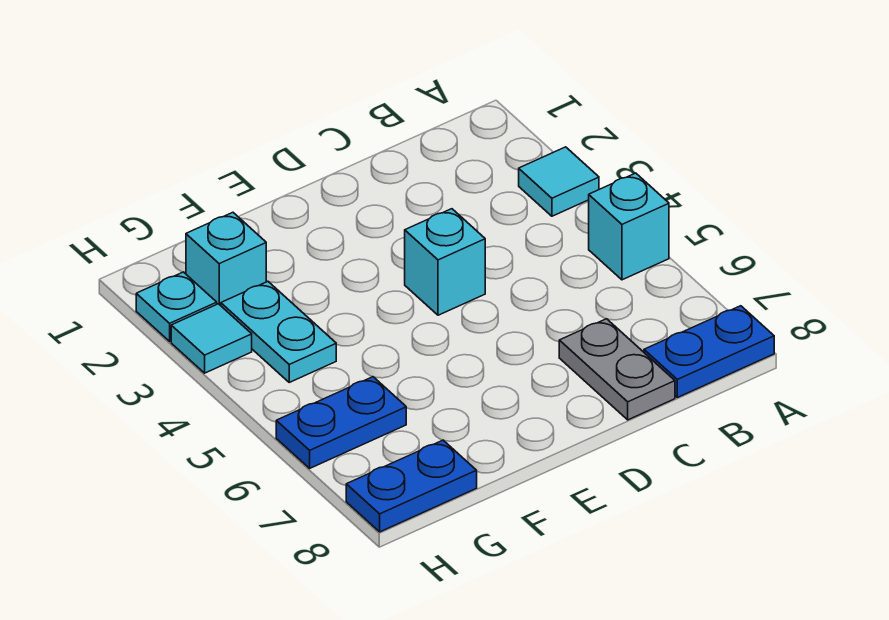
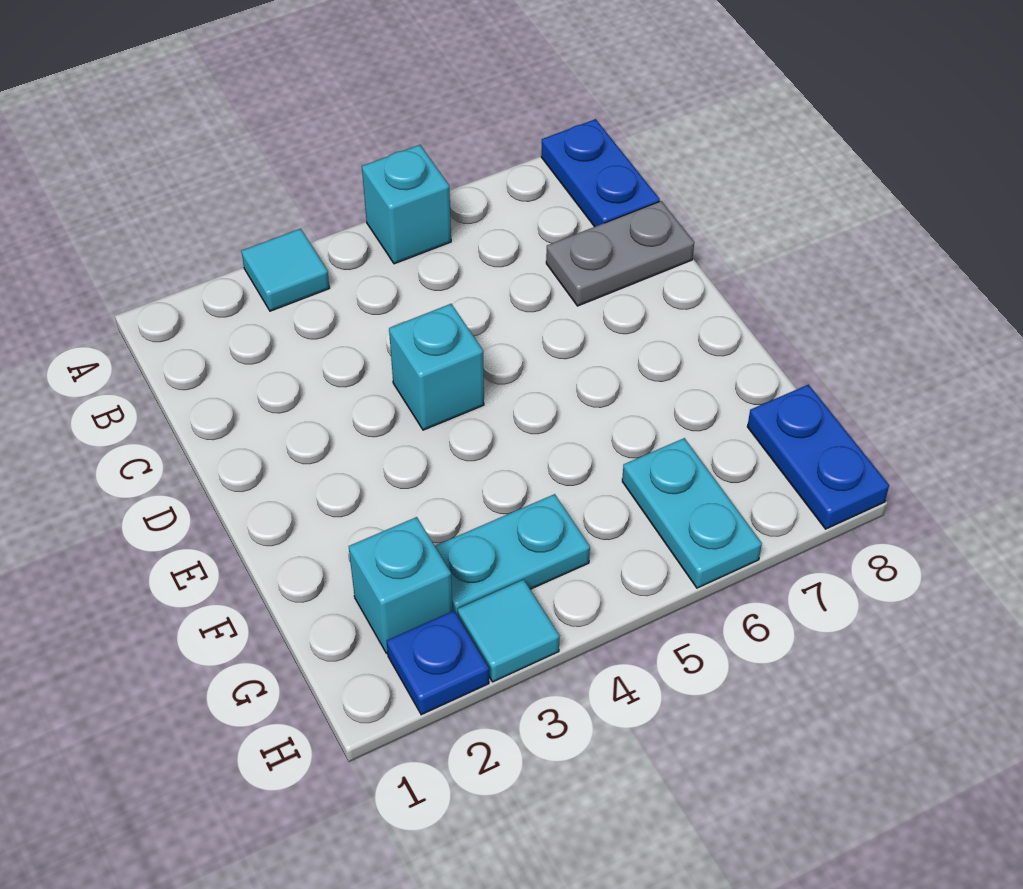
blue 1x2 plate [276,377,406,468] -> cyan 1x2 plate [622,438,762,588]
cyan 1x1 plate [136,272,217,341] -> blue 1x1 plate [387,611,489,715]

